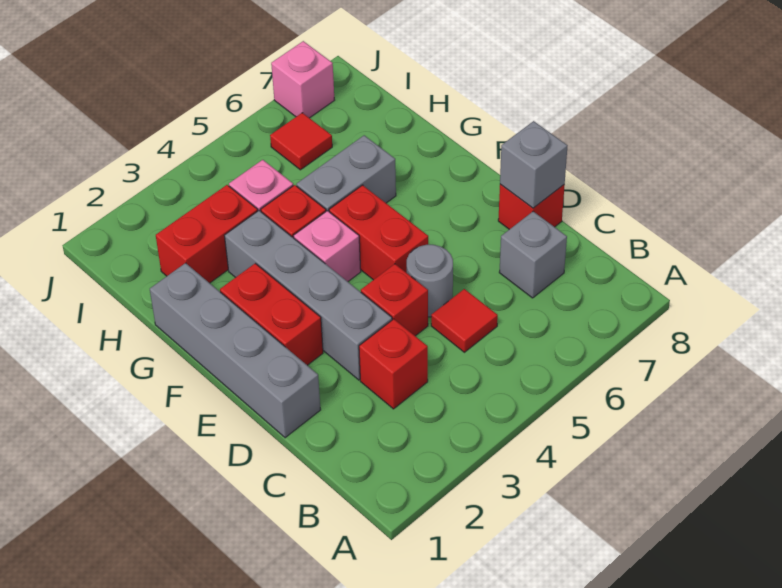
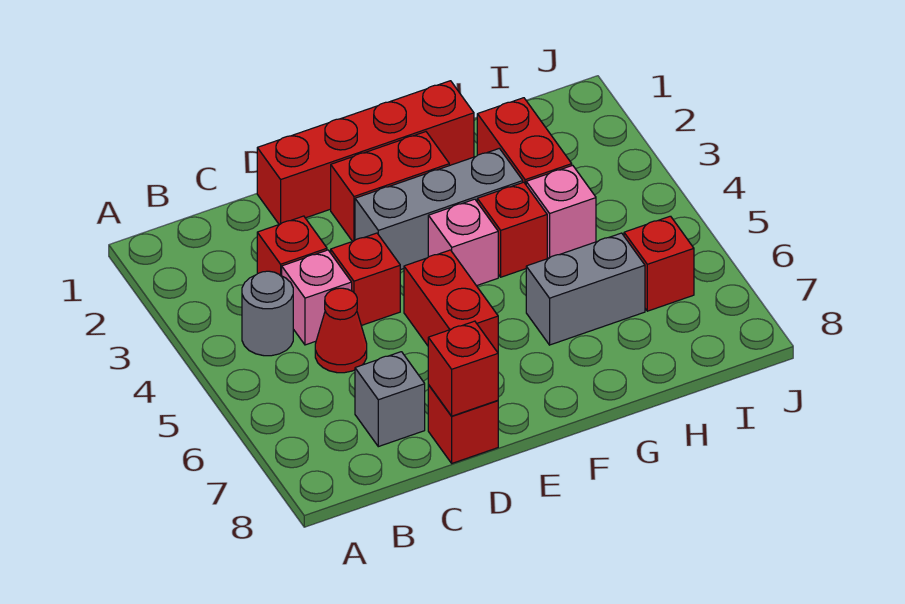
red 1x1 tile [431,289,498,352] -> red 1x1 cone [315,288,367,373]
grey 1x4 brick [150,263,321,438] -> red 1x4 brick [257,81,474,225]
grey 1x4 brick [224,211,392,380] -> grey 1x3 brick [355,148,523,270]
grey 1x1 round brick [407,244,453,317] -> grey 1x1 round brick moved to [242,271,293,356]
grey 1x1 brick [500,121,567,208] -> red 1x1 brick [428,321,498,416]
red 1x2 brick [329,185,428,280] -> red 1x2 brick turned to [404,250,498,352]
grey 1x2 brick [297,135,396,211] -> grey 1x2 brick turned to [526,233,645,345]
red 1x1 tile [270,113,332,170] -> red 1x1 brick [624,216,694,311]
pink 1x1 brick [271,41,334,118] -> pink 1x1 brick moved to [282,250,352,345]

